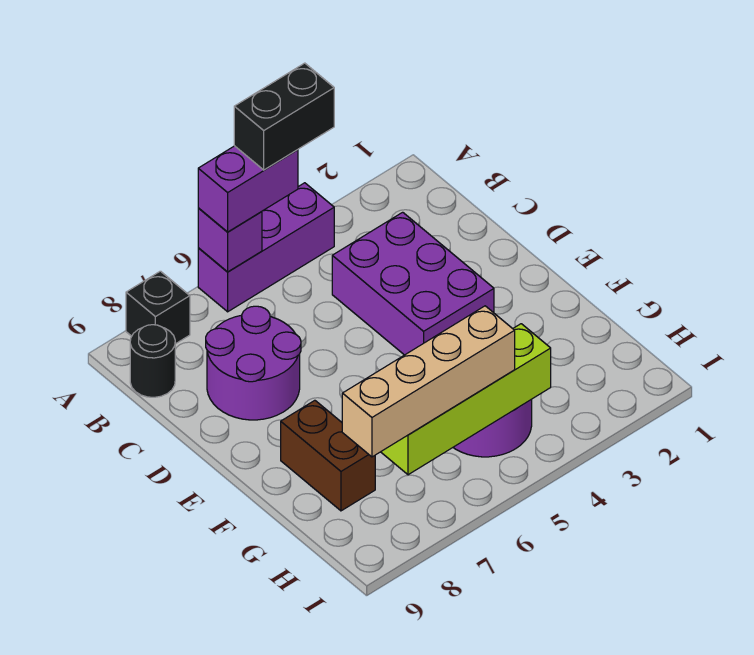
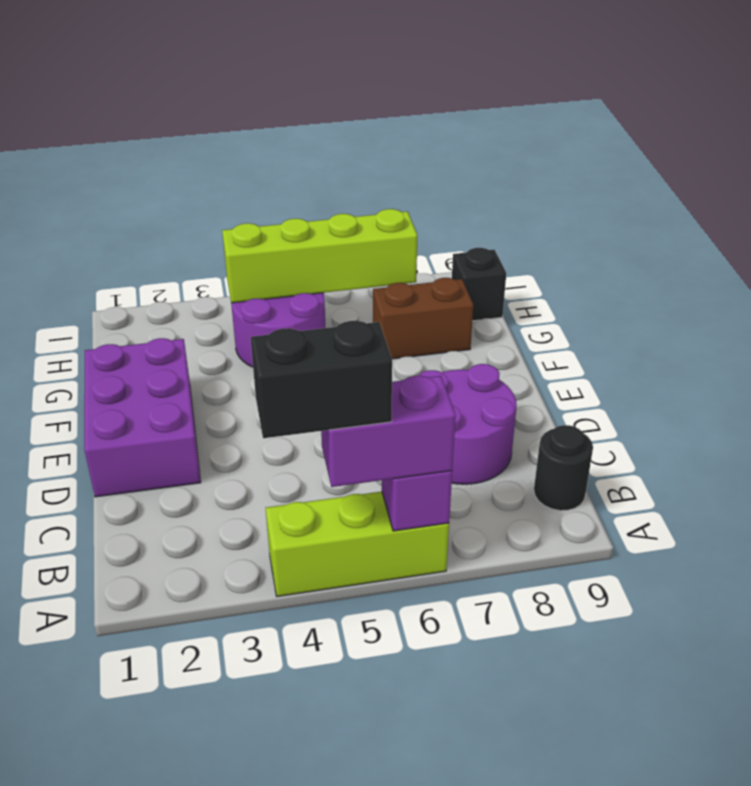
purple 1x3 brick [198,183,334,312] -> lime 1x3 brick [266,492,449,596]
black 1x1 brick [126,271,190,344] -> black 1x1 brick moved to [452,248,506,321]
purple 2x3 brick [332,212,494,355] -> purple 2x3 brick moved to [84,338,201,497]
brown 1x2 brick [281,400,375,511] -> brown 1x2 brick turned to [373,278,473,359]
tan 1x4 brick [342,306,515,457] -> none

